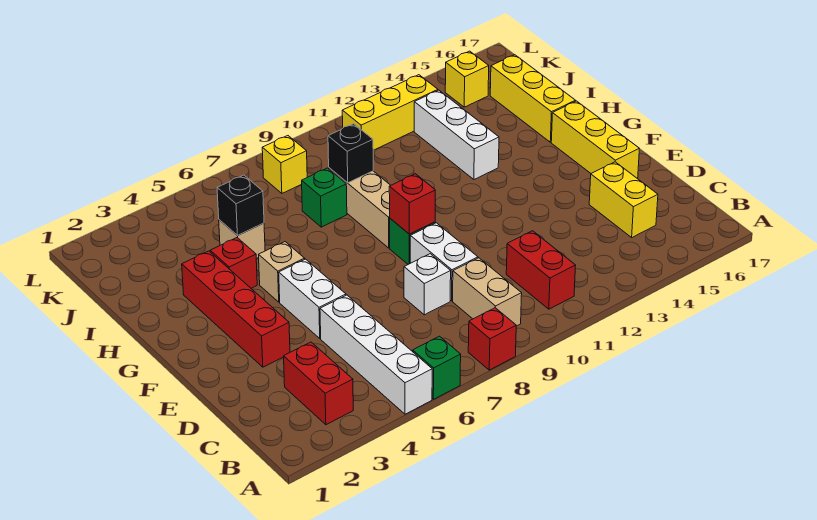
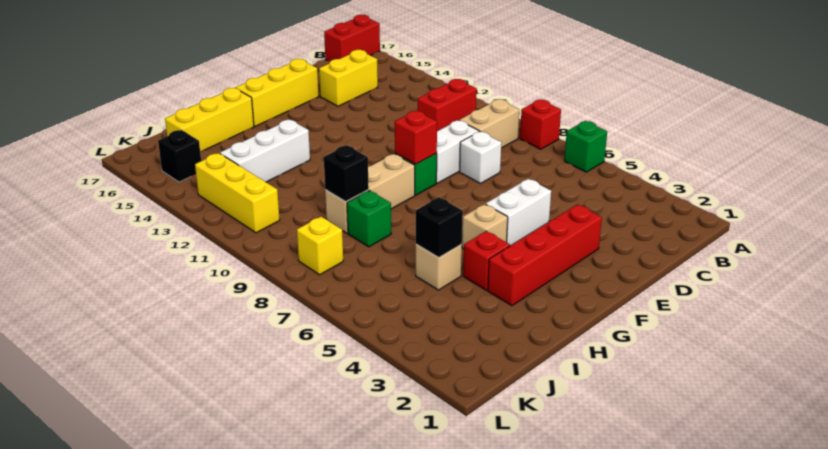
white 1x4 brick [320,295,432,414] -> none
red 1x2 brick [284,342,353,425] -> red 1x2 brick moved to [324,15,380,62]
yellow 1x1 brick [445,51,489,107] -> black 1x1 brick [158,130,201,182]

